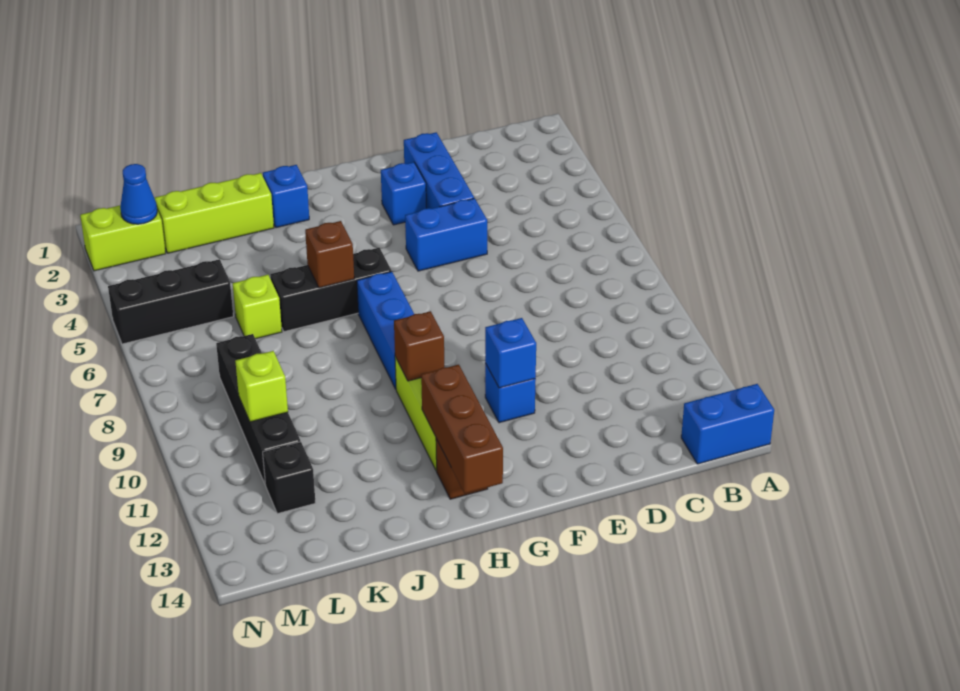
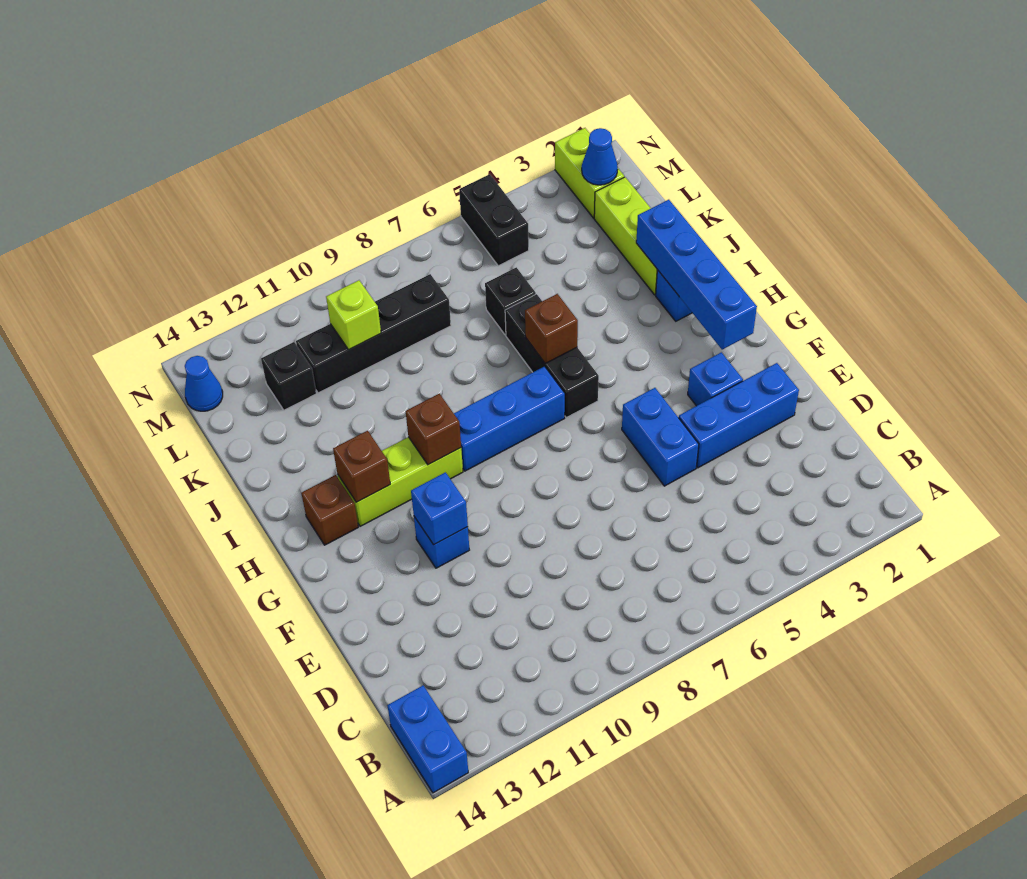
none -> blue 1x4 brick [636,200,757,350]
brown 1x3 brick [421,365,503,494] -> brown 1x1 brick [333,431,390,502]
lime 1x1 brick [233,275,282,339] -> black 1x1 brick [485,267,536,335]
black 1x3 brick [108,259,233,344] -> black 1x2 brick [459,174,529,266]
none -> blue 1x1 cone [185,356,223,411]

